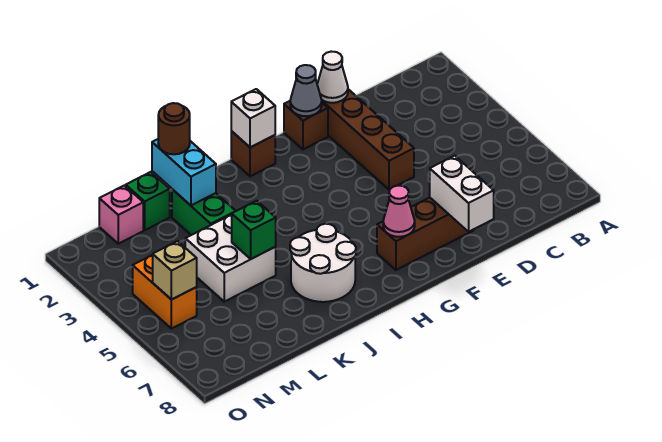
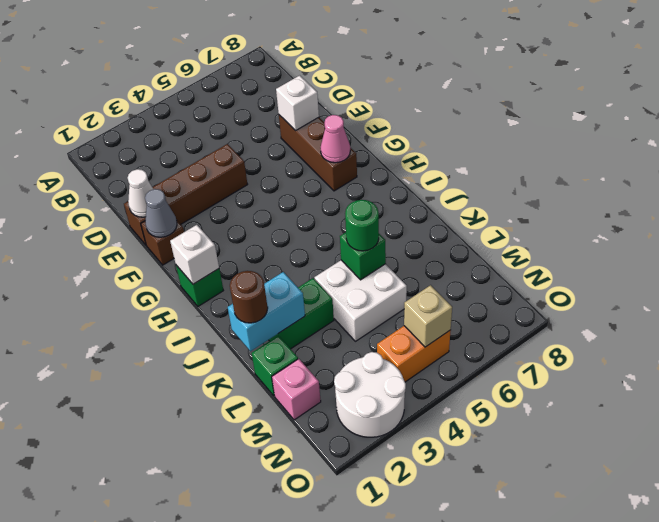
white 1x2 brick [430,156,494,232] -> white 1x1 brick [276,75,319,131]
brown 1x1 brick [231,131,275,176] -> green 1x1 brick [176,265,223,306]
white 2x2 round brick [290,224,356,302] -> white 2x2 round brick moved to [334,352,406,437]
none -> green 1x1 round brick [345,200,379,251]

